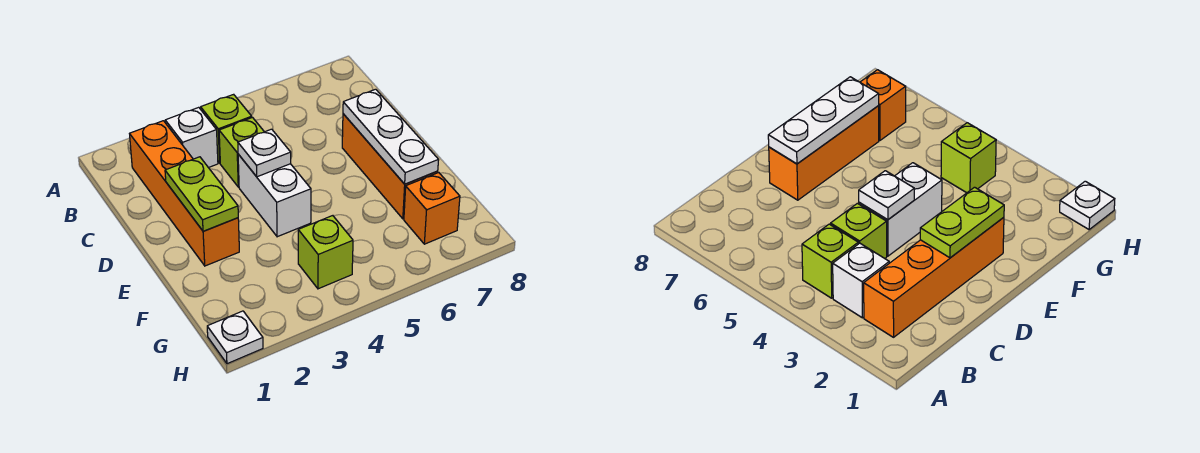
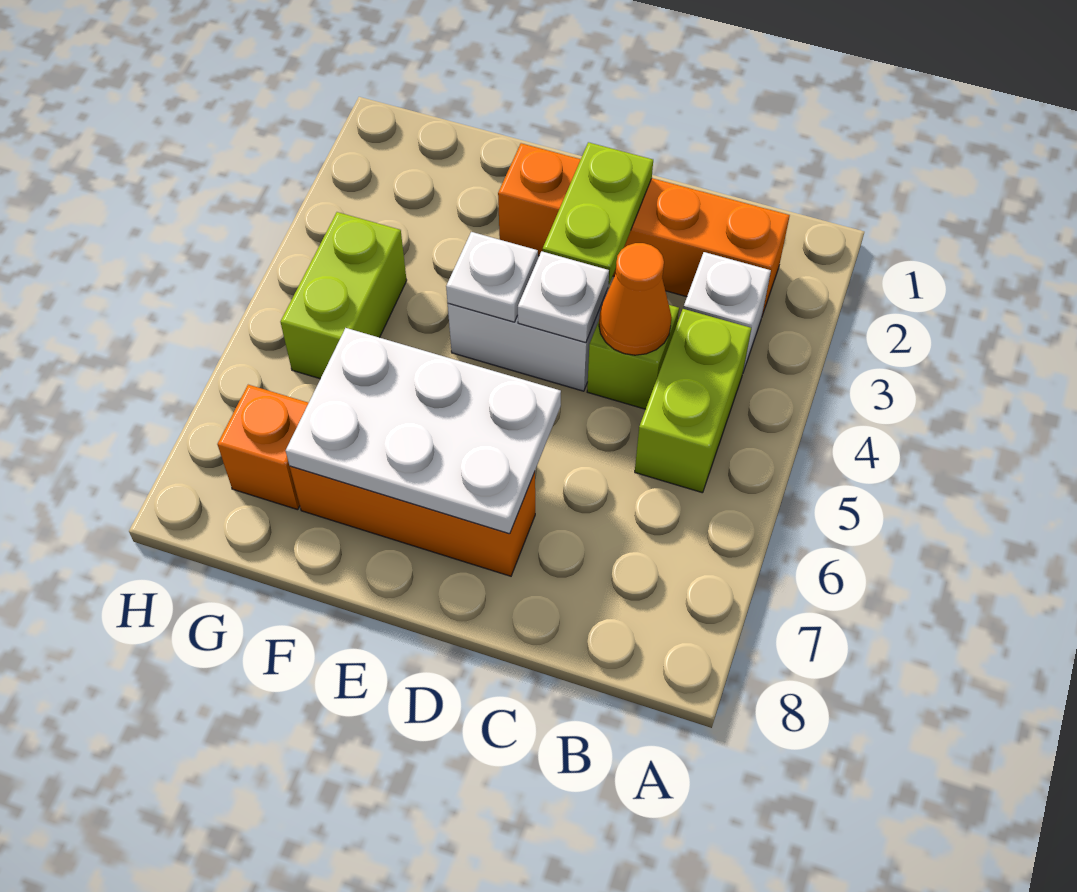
lime 1x1 brick [201,94,252,163] -> lime 1x2 brick [635,309,751,493]
none -> orange 1x1 cone [599,243,672,355]
lime 1x2 plate [165,157,238,231] -> lime 1x2 plate turned to [543,142,653,284]
white 1x3 plate [343,89,438,184] -> white 2x3 plate [286,328,561,534]
lime 1x1 brick [298,216,353,289] -> lime 1x2 brick [281,212,407,379]
white 1x1 plate [207,311,263,364] -> white 1x1 plate moved to [446,232,538,322]

